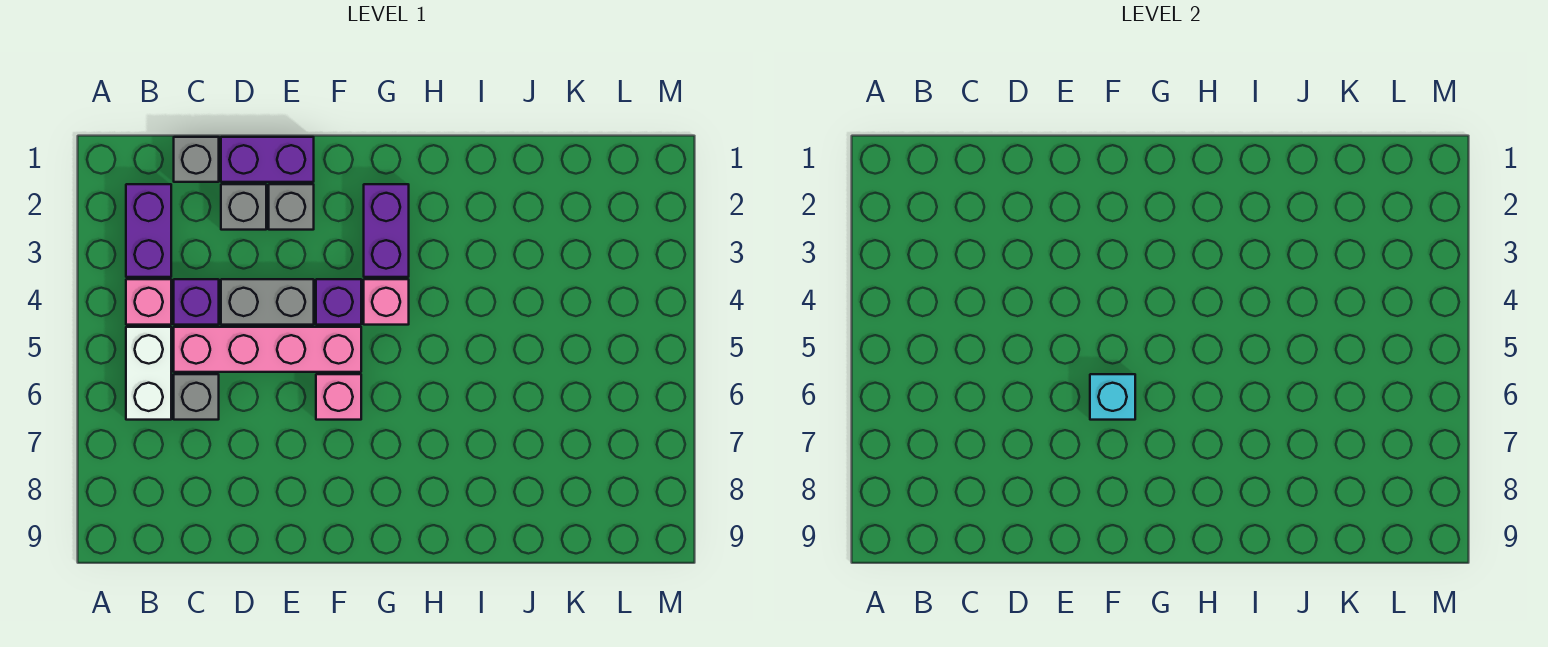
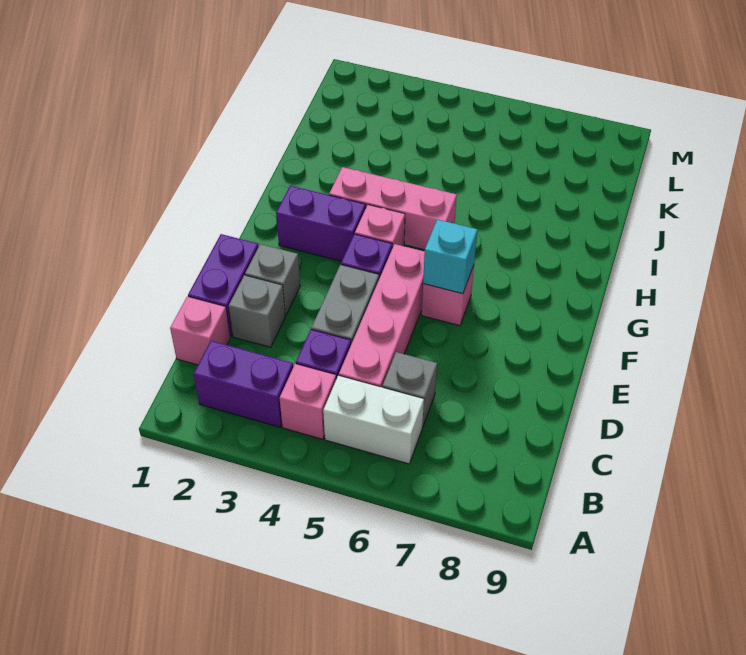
grey 1x1 brick [174,137,219,182] -> pink 1x1 brick [170,296,230,365]
none -> pink 1x3 brick [329,167,457,250]

